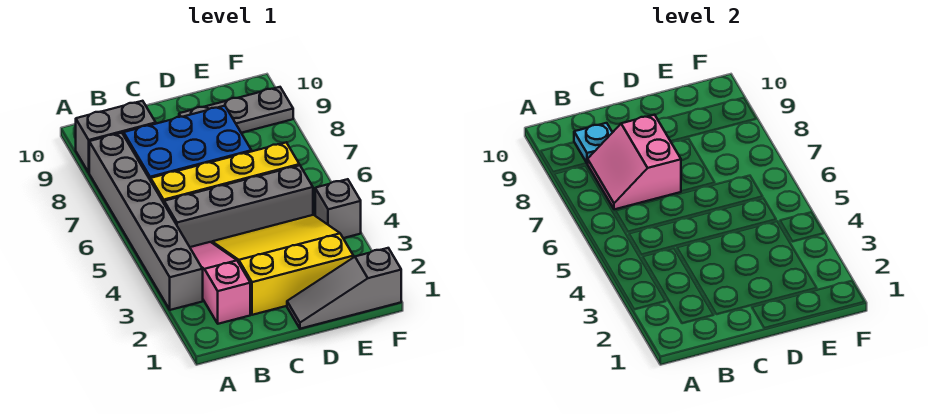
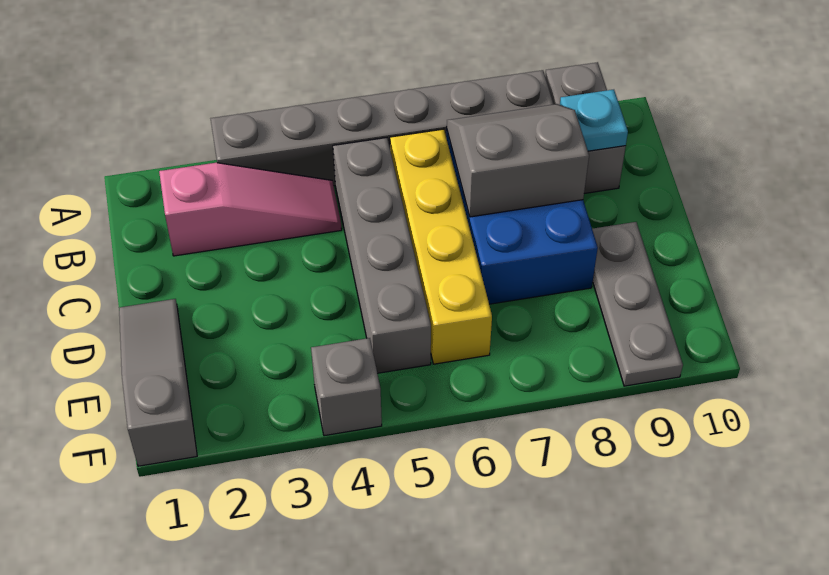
pink 2x2 slope [588,115,681,209] -> grey 2x2 slope [447,104,589,217]
yellow 3x3 slope [212,215,354,315] -> none

